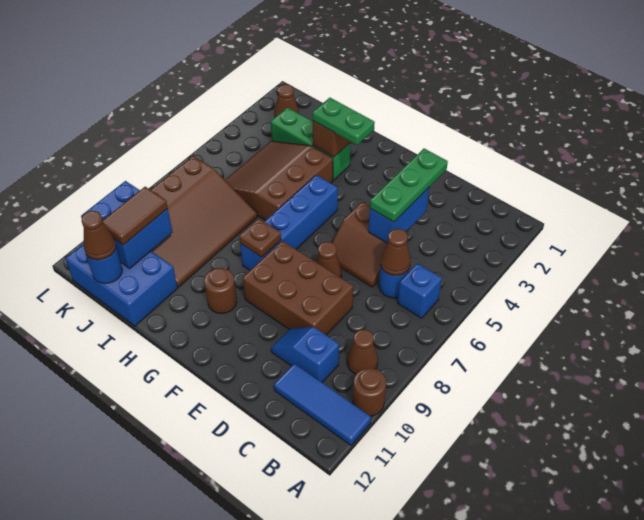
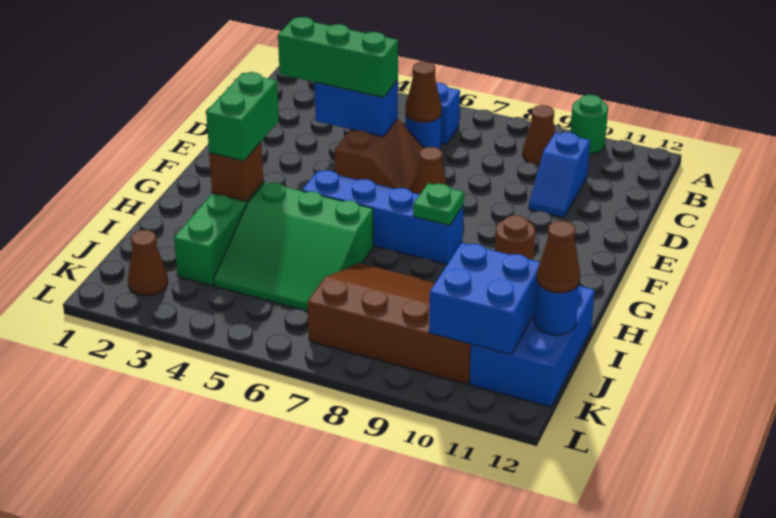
brown 1x1 round brick [353,368,386,416] -> green 1x1 round brick [570,95,608,154]
blue 1x3 tile [274,363,371,445] -> none
green 1x3 plate [370,149,448,222] -> green 1x3 brick [278,17,398,97]
brown 2x3 brick [243,241,353,335] -> none
green 1x2 plate [312,98,375,145] -> green 1x2 brick [206,72,279,161]
brown 1x1 plate [239,218,281,257] -> green 1x1 plate [413,183,464,225]
brown 3x3 slope [225,141,333,221] -> green 3x3 slope [213,182,373,311]
brown 1x2 tile [103,187,168,245] -> none

